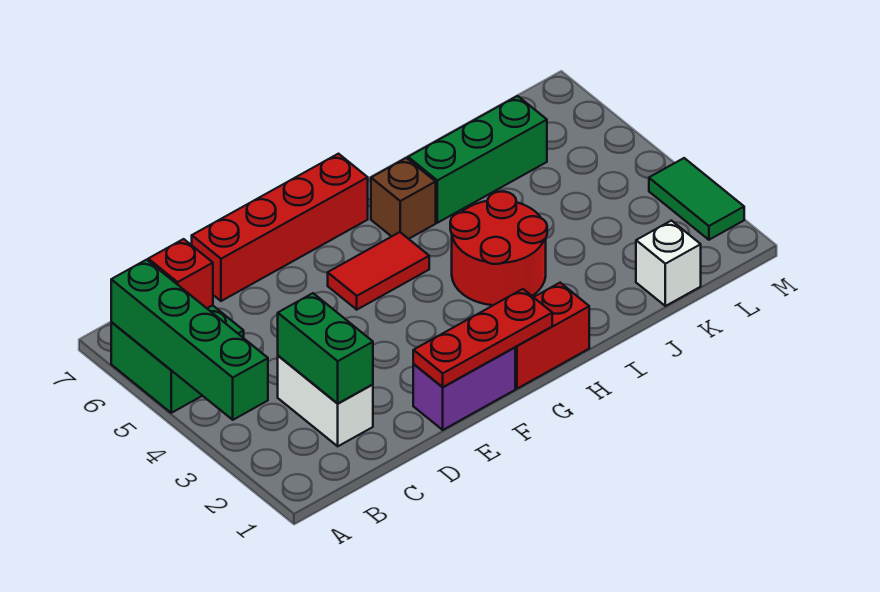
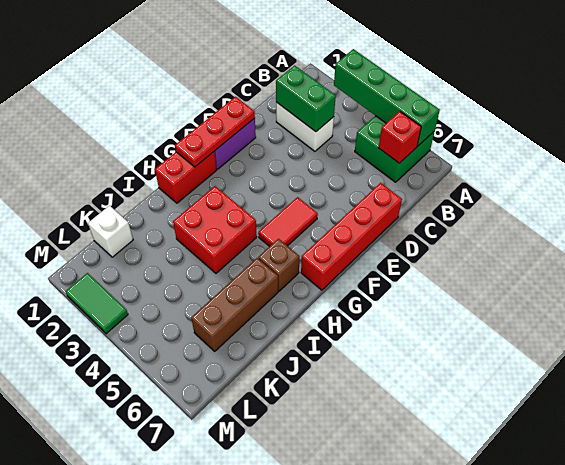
red 2x2 round brick [450,192,547,305] -> red 2x2 brick [173,186,257,273]
green 1x3 brick [408,96,547,223] -> brown 1x3 brick [191,258,278,351]

